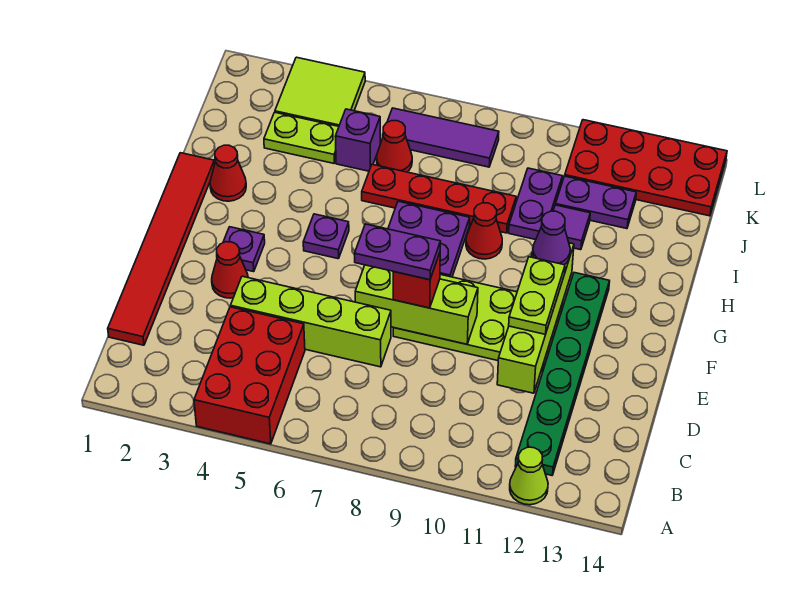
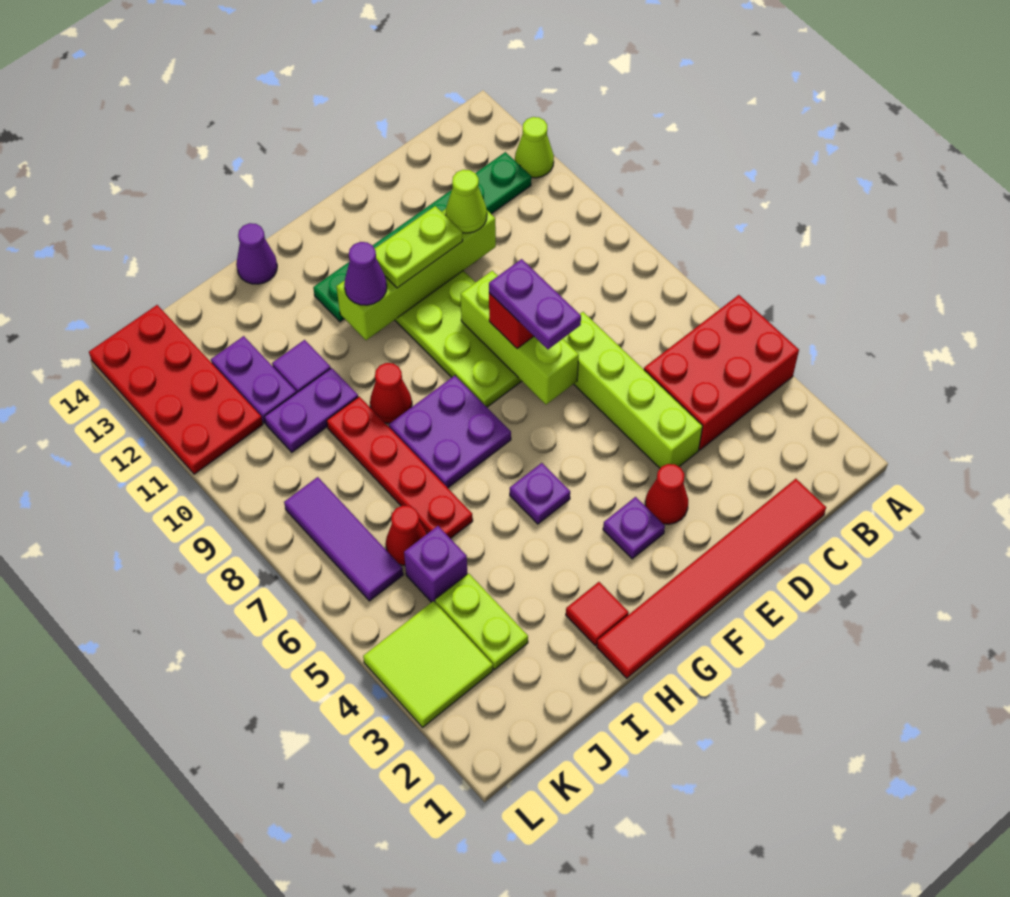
none -> lime 1x1 cone [446,170,487,233]
red 1x1 cone [210,145,246,201] -> red 1x1 tile [566,582,629,645]
none -> purple 1x1 cone [236,223,277,284]

